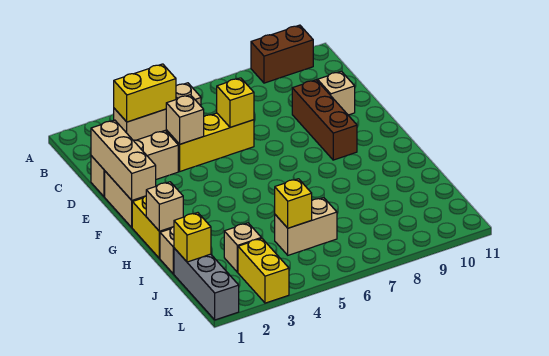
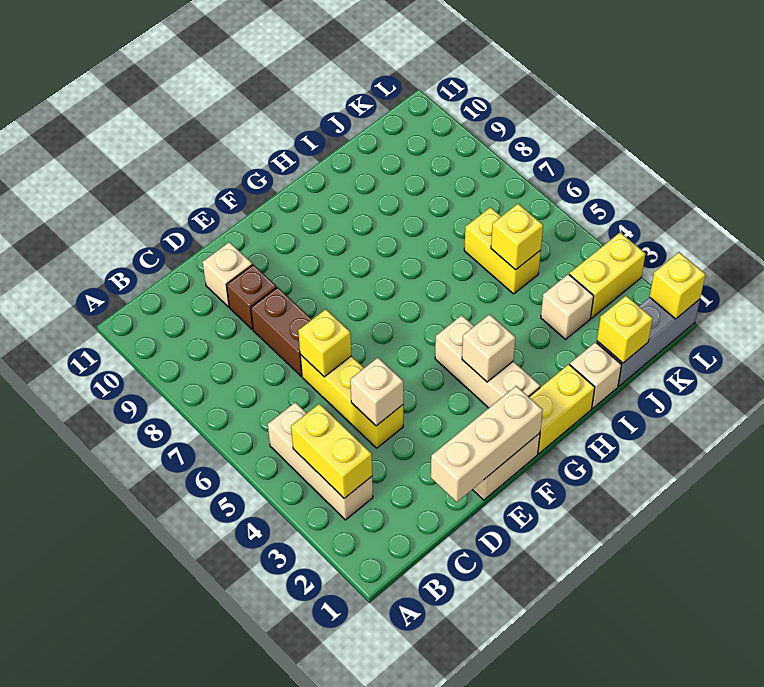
brown 1x2 brick [251,25,313,83] -> brown 1x2 brick moved to [251,287,312,376]
tan 1x3 brick [91,131,178,197] -> tan 1x3 brick moved to [435,315,540,408]
brown 1x3 brick [292,80,357,160] -> brown 1x1 brick [227,264,277,329]
tan 1x1 brick [146,182,183,231] -> tan 1x1 brick moved to [462,314,515,382]
tan 1x2 brick [275,198,337,255] -> yellow 1x2 brick [464,207,541,294]
none -> yellow 1x1 brick [650,252,706,319]

